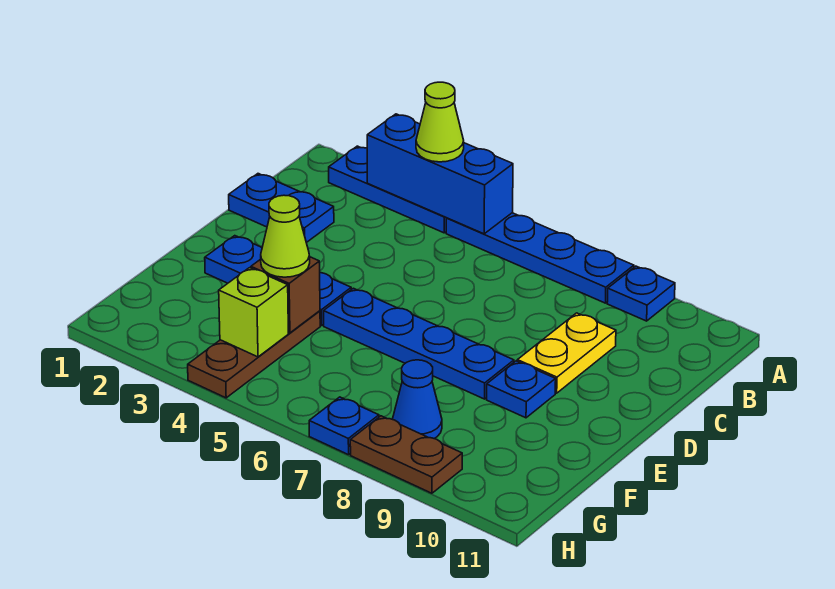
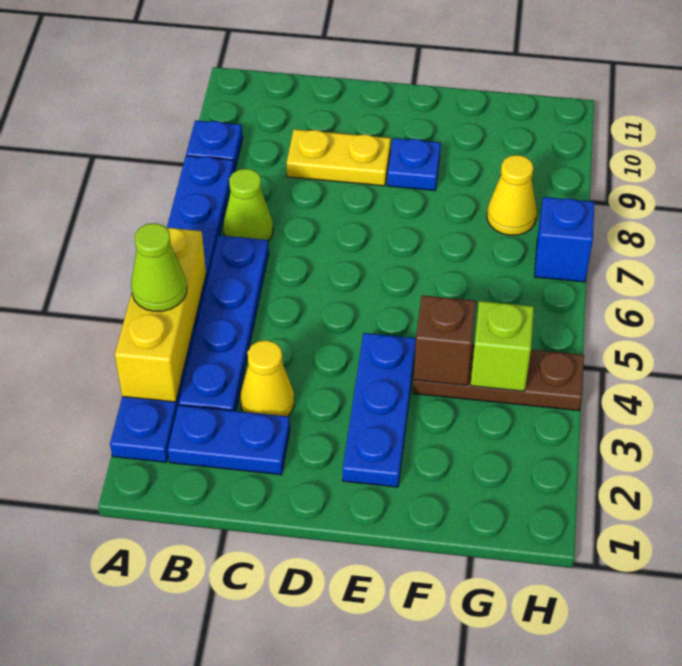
blue 1x3 brick [367,114,513,234] -> yellow 1x3 brick [115,228,206,402]
blue 1x2 plate [229,174,334,243] -> blue 1x2 plate turned to [168,405,290,475]
none -> yellow 1x1 cone [240,340,294,416]
blue 1x4 plate [324,288,514,399] -> blue 1x4 plate moved to [179,235,269,411]
lime 1x1 cone [261,195,310,277] -> lime 1x1 cone moved to [223,169,273,241]
blue 1x1 cone [393,360,442,439] -> yellow 1x1 cone [487,155,537,235]
blue 1x1 plate [309,397,379,455] -> blue 1x1 brick [535,197,595,282]
brown 1x2 plate [350,416,462,493] -> none

